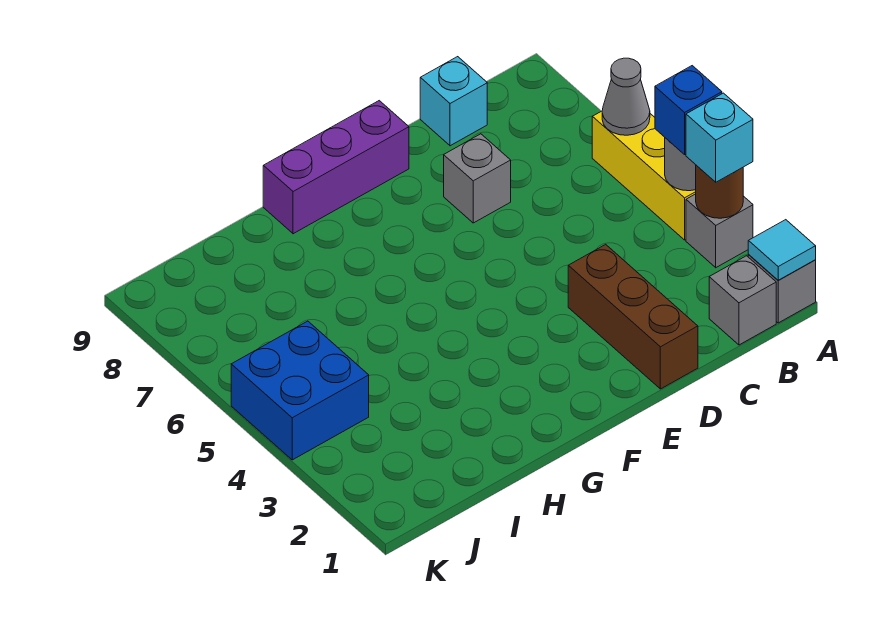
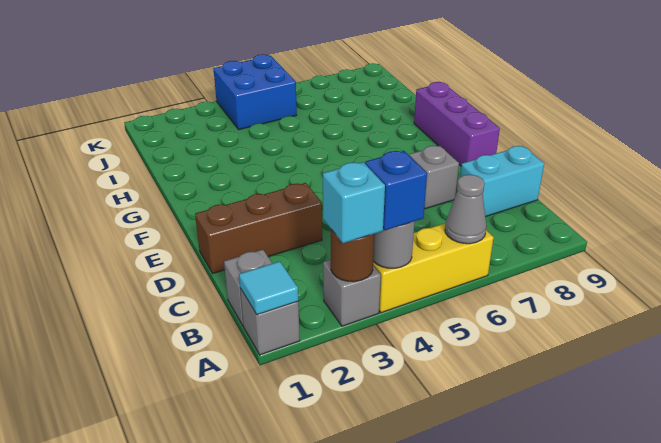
cyan 1x1 brick [420,57,487,146] -> cyan 1x2 brick [460,146,544,217]

